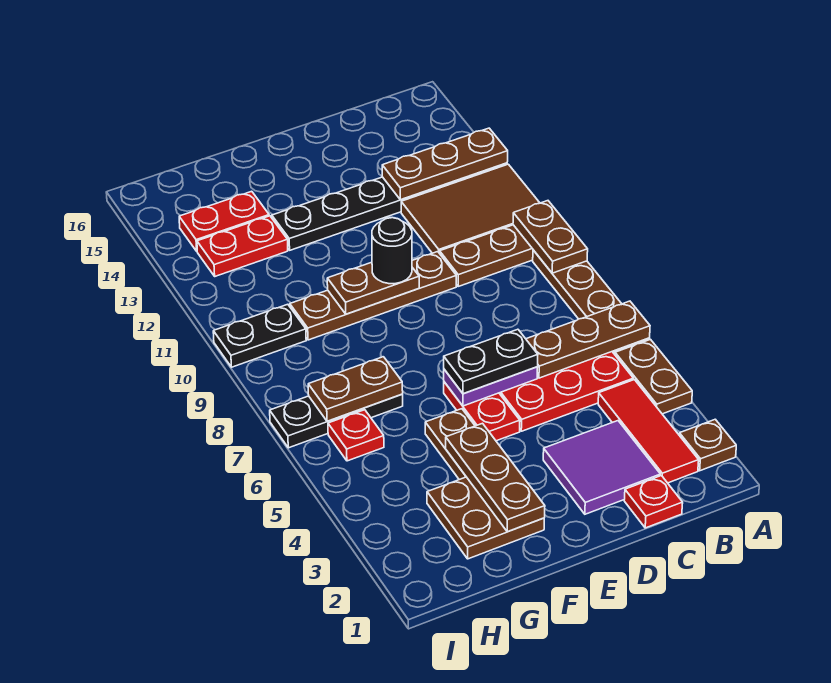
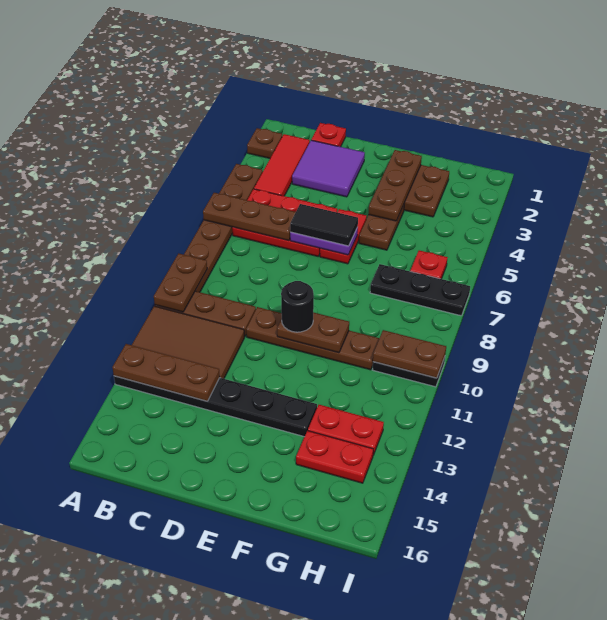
black 1x2 plate [444,329,538,394] -> black 1x2 tile [290,204,358,246]
brown 1x2 plate [308,357,403,421] -> brown 1x2 plate moved to [373,330,446,378]

